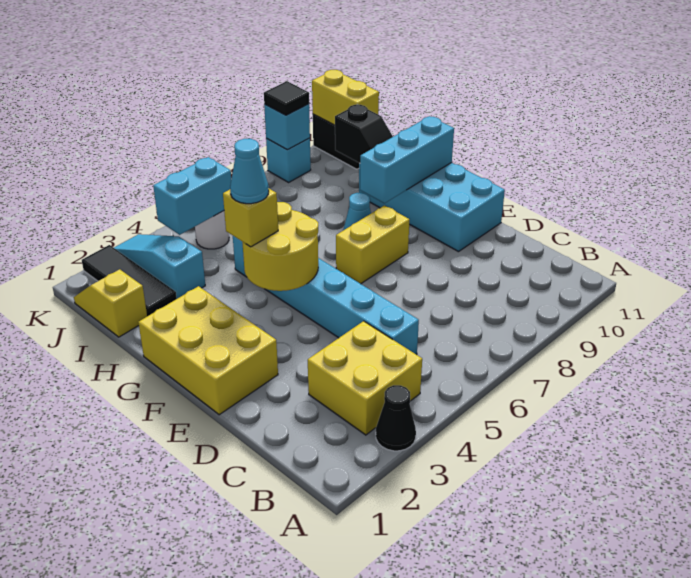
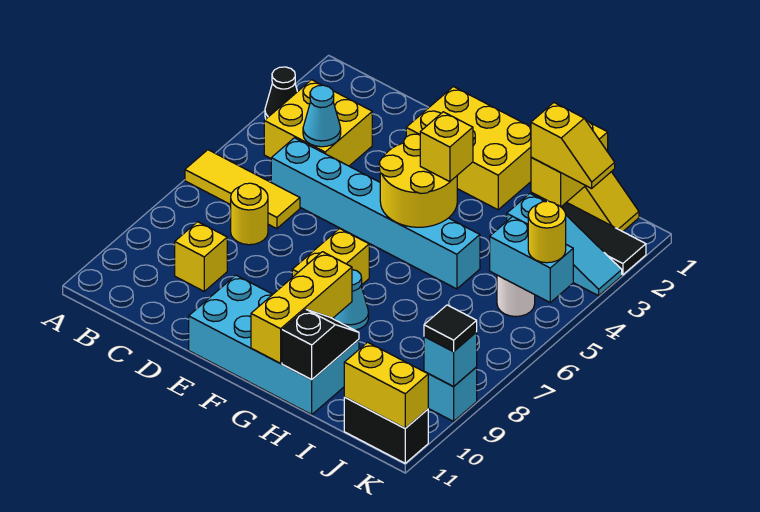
none -> yellow 1x3 tile [185,150,300,229]
none -> yellow 1x1 round brick [231,183,268,245]
none -> yellow 1x1 brick [175,222,227,291]
cyan 1x1 cone [230,139,269,204] -> cyan 1x1 cone moved to [303,85,341,147]
cyan 1x3 brick [360,116,454,203] -> yellow 1x3 brick [251,252,352,363]
black 1x2 slope [335,104,393,163] -> black 1x2 slope turned to [282,309,359,380]
none -> yellow 1x2 brick [531,121,608,207]
none -> yellow 1x2 slope [531,103,615,188]
cyan 1x2 brick [153,157,231,235] -> cyan 1x2 brick turned to [490,216,573,302]
none -> yellow 1x1 round brick [528,201,566,263]

